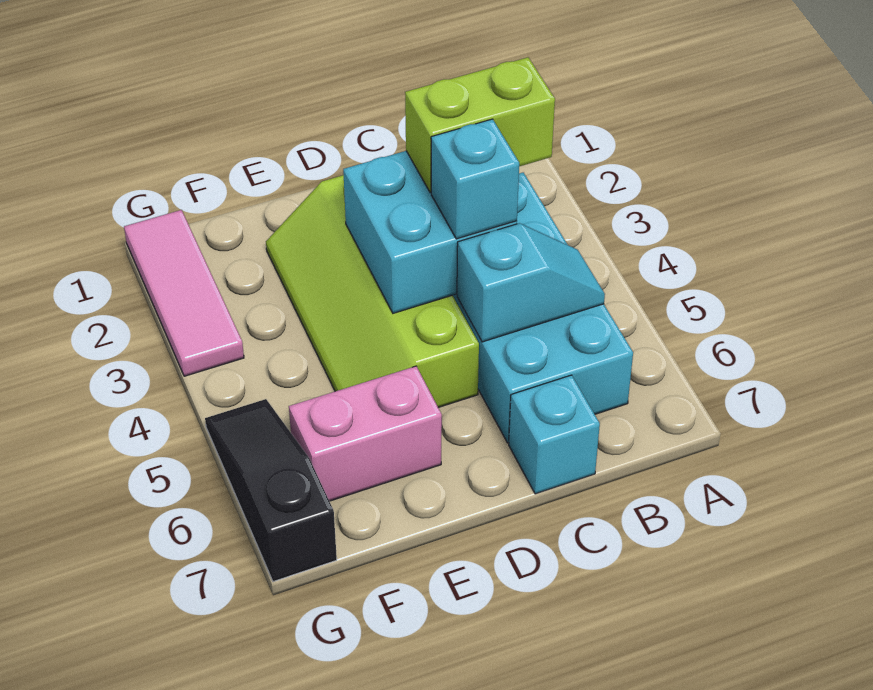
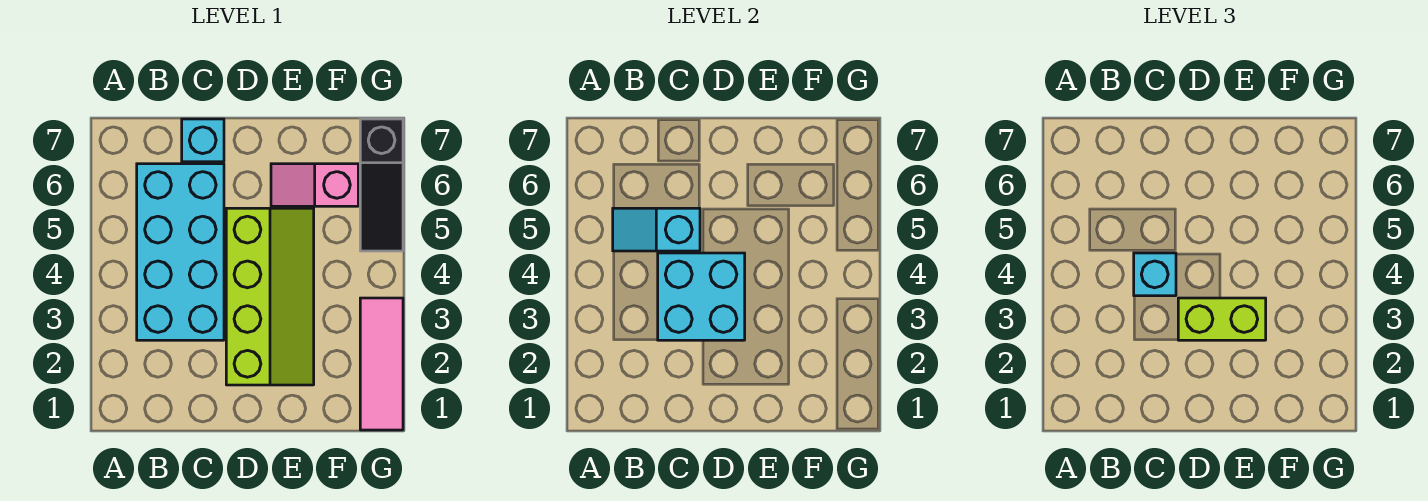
lime 1x2 brick [405,57,555,193] -> lime 1x2 brick moved to [1178,298,1266,340]
pink 1x2 brick [289,366,442,501] -> pink 1x2 slope [271,164,358,206]

